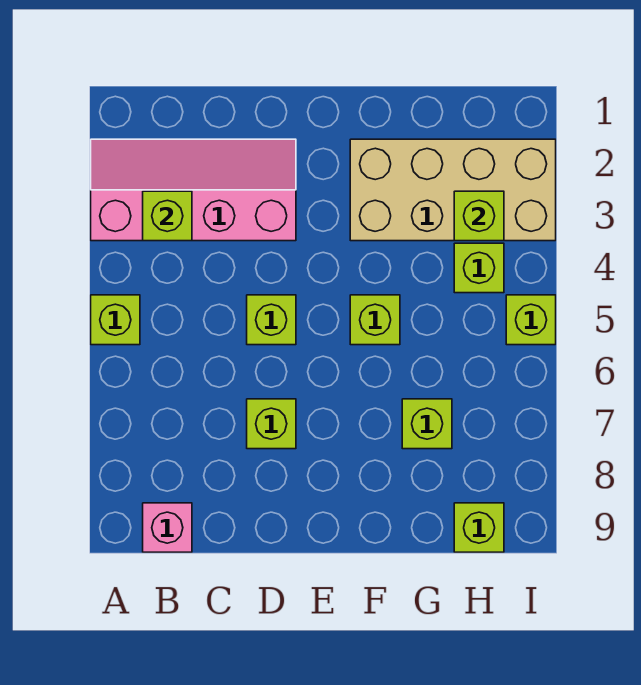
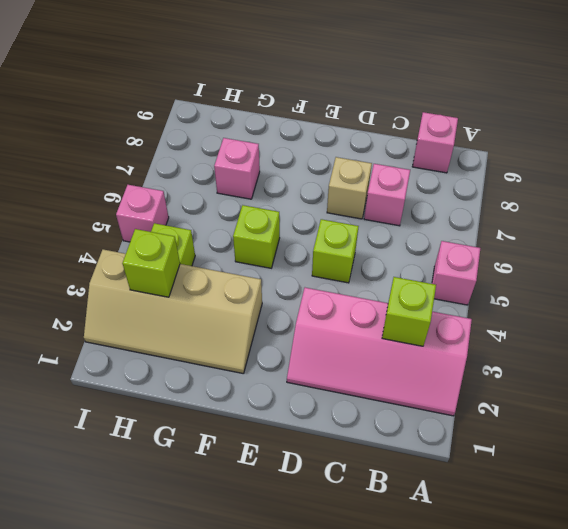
lime 1x1 brick [91,295,140,345] -> pink 1x1 brick [432,241,480,305]
none -> pink 1x1 brick [364,164,410,226]
lime 1x1 brick [247,399,296,449] -> tan 1x1 brick [327,157,372,219]
tan 2x4 brick [350,139,556,241] -> tan 2x4 slope [84,249,262,374]
lime 1x1 brick [402,399,452,449] -> pink 1x1 brick [214,138,260,199]
lime 1x1 brick [454,503,504,552] -> none
lime 1x1 brick [506,295,556,345] -> pink 1x1 brick [116,185,169,242]

